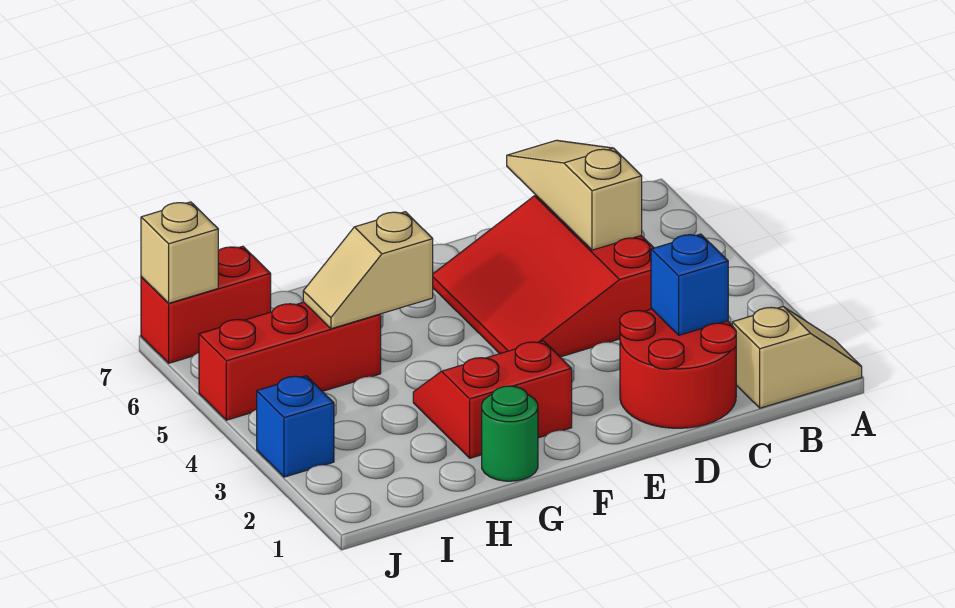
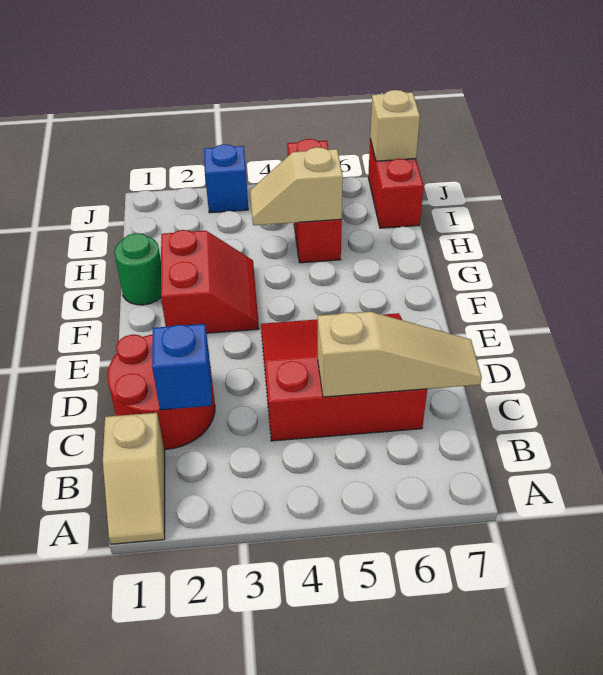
tan 1x2 slope [303,212,433,329] -> tan 1x2 slope turned to [250,147,343,225]

